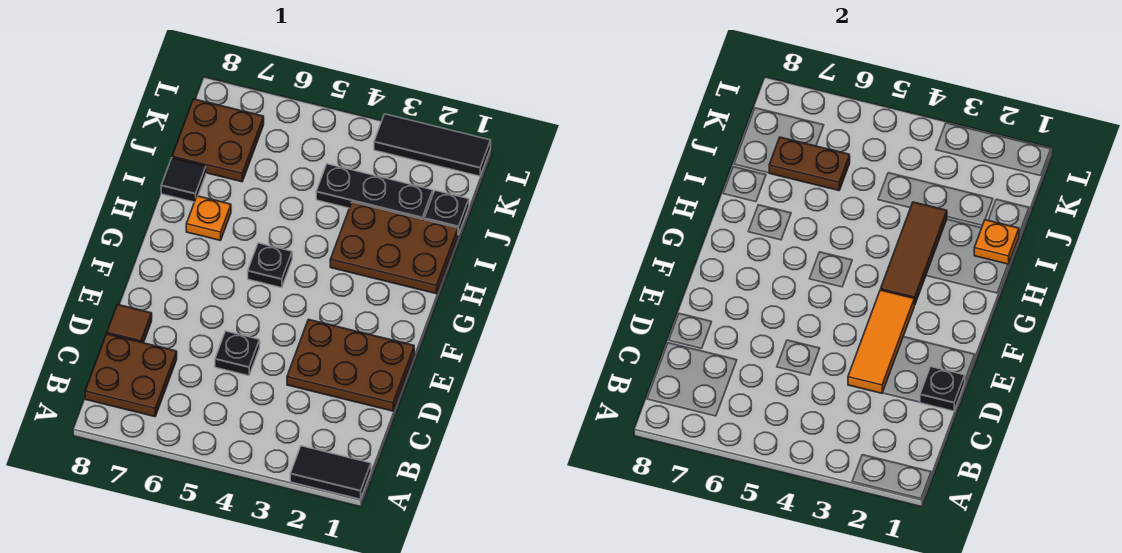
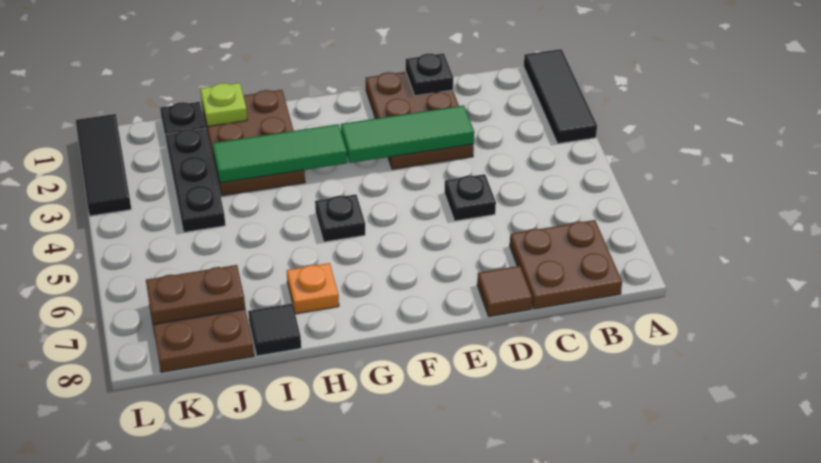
black 1x2 tile [290,446,371,499] -> black 1x3 tile [524,49,597,144]
orange 1x3 tile [848,290,914,393] -> green 1x3 tile [341,105,474,163]
brown 1x3 tile [881,202,947,305] -> green 1x3 tile [212,124,347,183]
orange 1x1 plate [974,220,1019,264] -> lime 1x1 plate [200,83,247,127]
brown 1x2 plate [769,137,850,191] -> brown 1x2 plate turned to [146,265,245,324]

